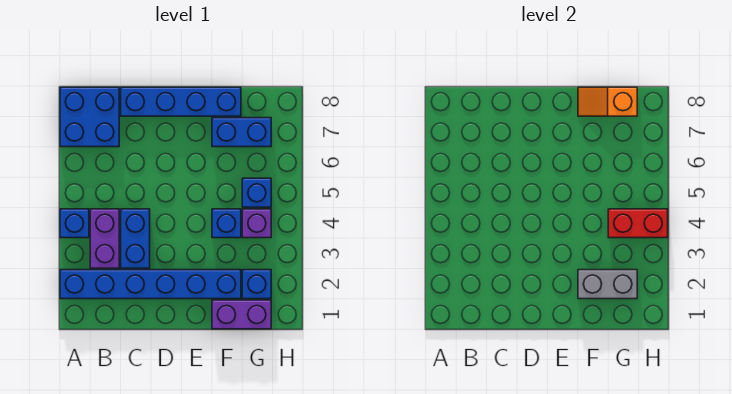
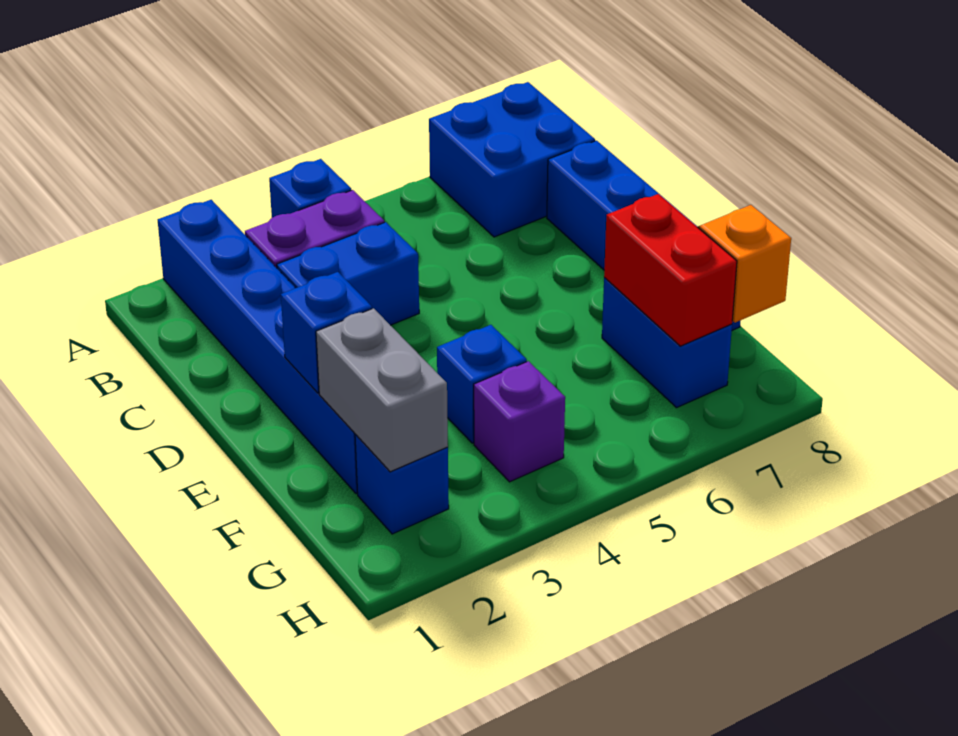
purple 1x2 brick [212,300,271,329] -> none
red 1x2 brick [608,209,668,238] -> red 1x2 brick moved to [604,194,737,346]
blue 1x1 brick [242,178,271,207] -> blue 1x1 brick moved to [281,272,372,393]

